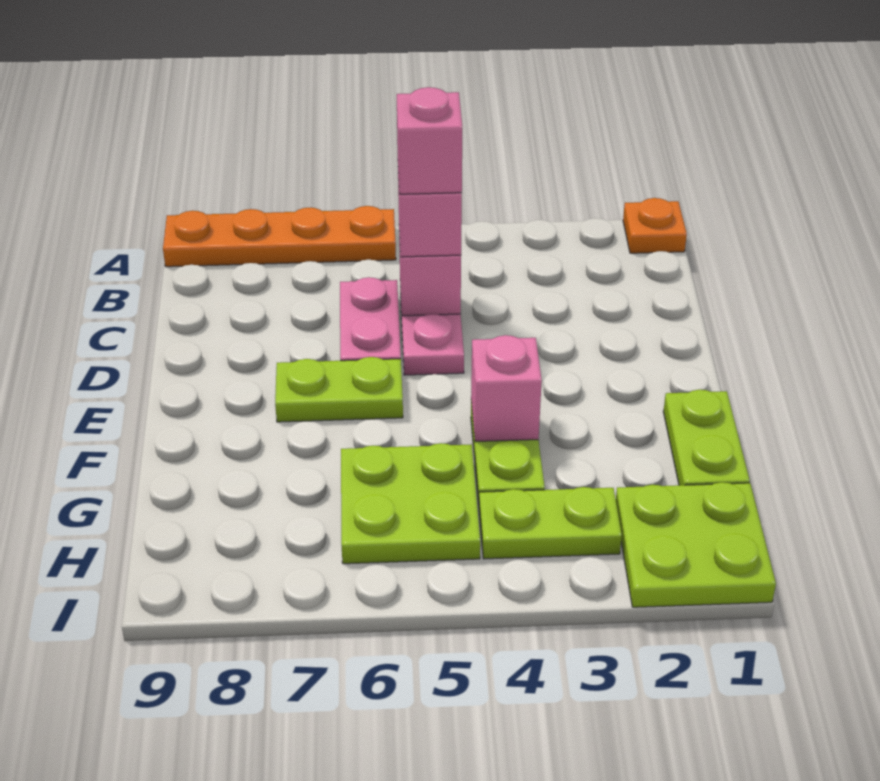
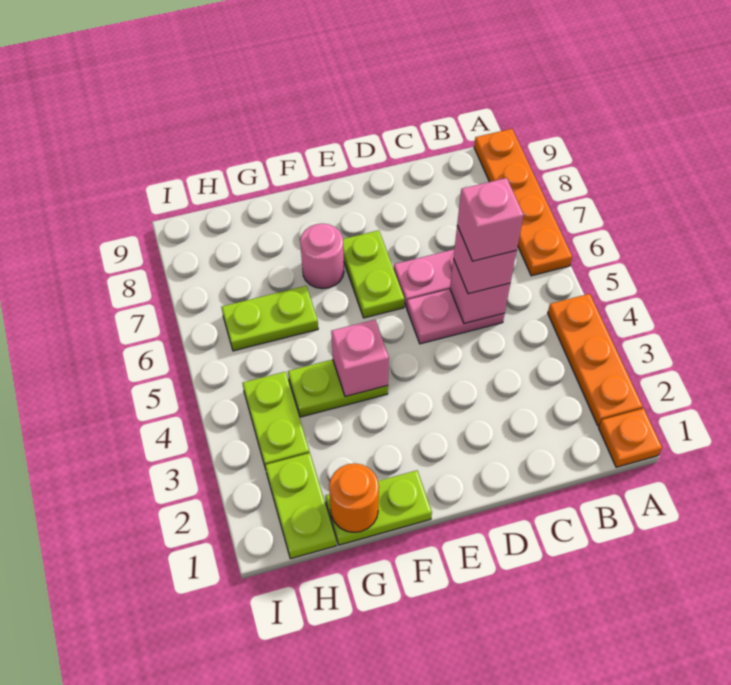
none -> orange 1x3 plate [548,294,643,426]
none -> pink 1x1 round brick [300,224,344,289]
none -> orange 1x1 round brick [329,463,379,532]
lime 2x2 plate [341,443,480,564] -> lime 1x2 plate [221,286,318,351]
lime 2x2 plate [616,482,776,607] -> lime 1x2 plate [265,453,336,559]

